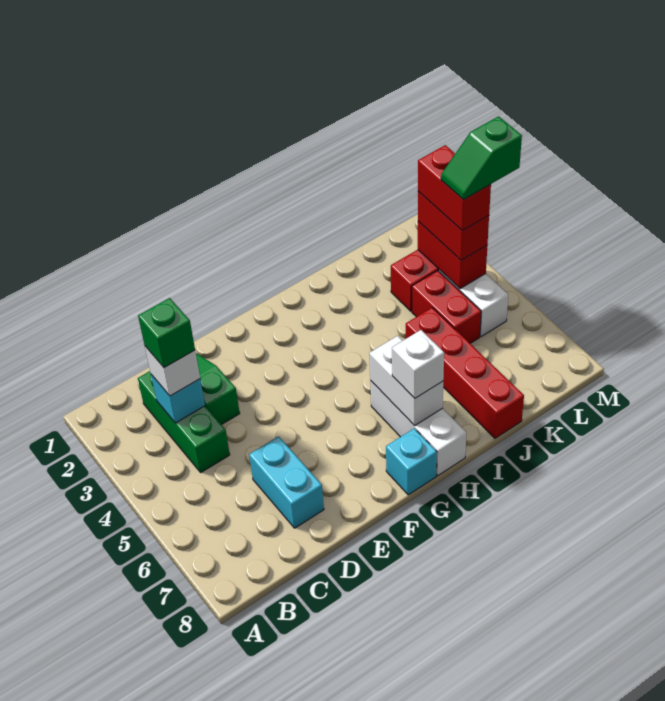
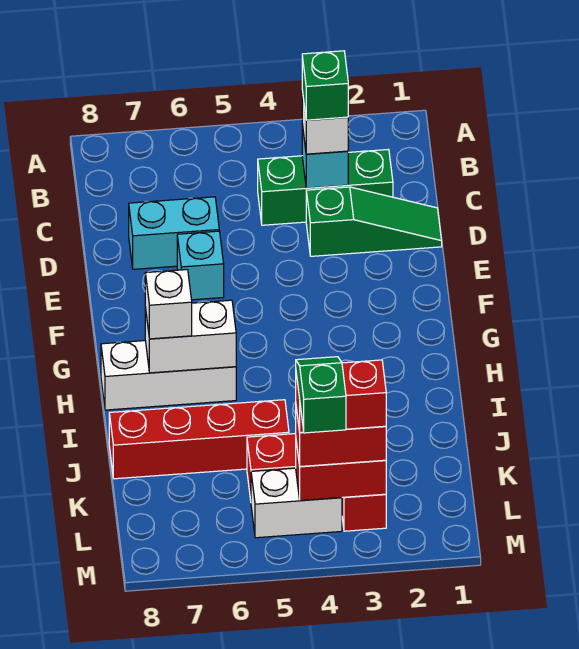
cyan 1x1 brick [386,428,437,495] -> cyan 1x1 brick moved to [177,231,224,300]

